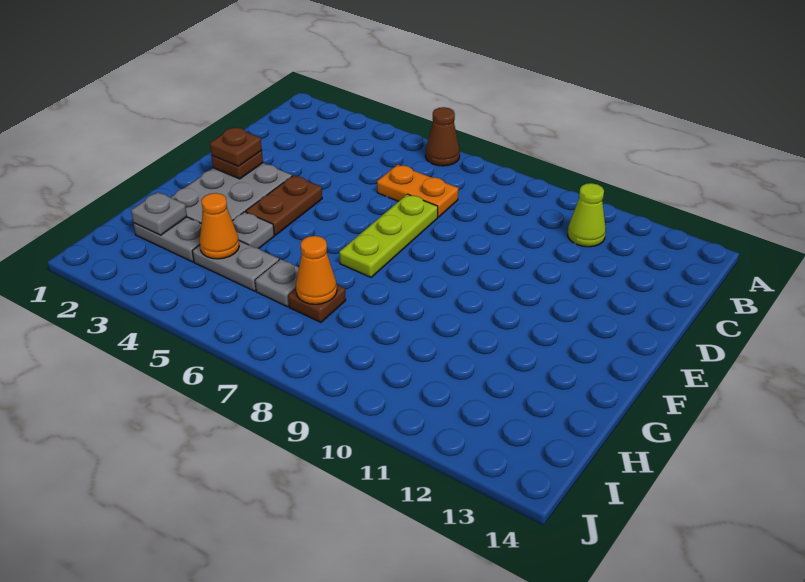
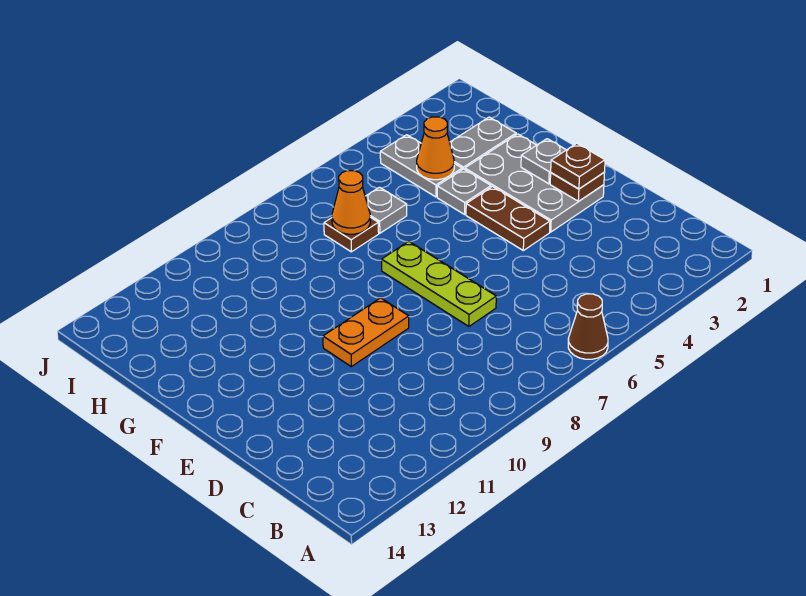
lime 1x1 cone [568,183,606,247] -> none
orange 1x2 plate [377,165,459,217] -> orange 1x2 plate moved to [323,298,409,367]
grey 1x1 plate [131,192,187,235] -> grey 1x1 plate moved to [521,139,566,184]
grey 1x2 plate [192,241,279,291] -> grey 1x2 plate turned to [380,135,462,197]

